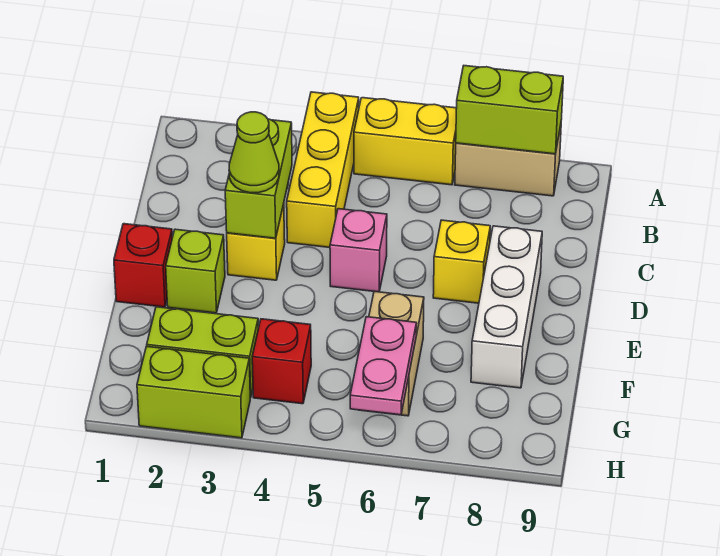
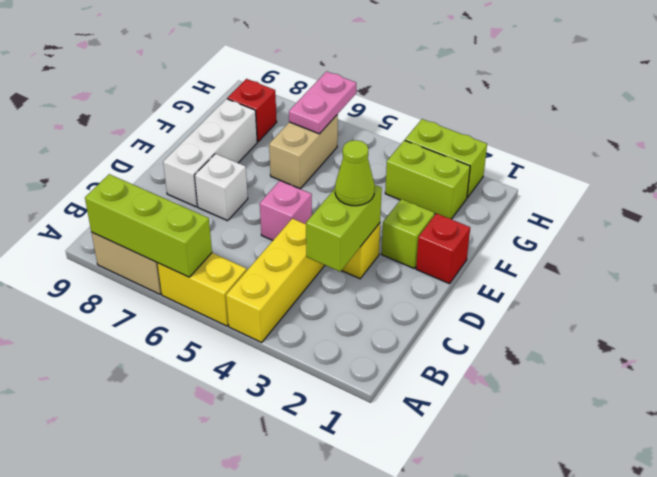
lime 1x2 brick [456,66,563,154] -> lime 1x3 brick [85,174,212,277]
yellow 1x1 brick [433,220,490,303] -> white 1x1 brick [195,154,248,221]
red 1x1 brick [252,319,311,404] -> red 1x1 brick moved to [227,79,277,142]

